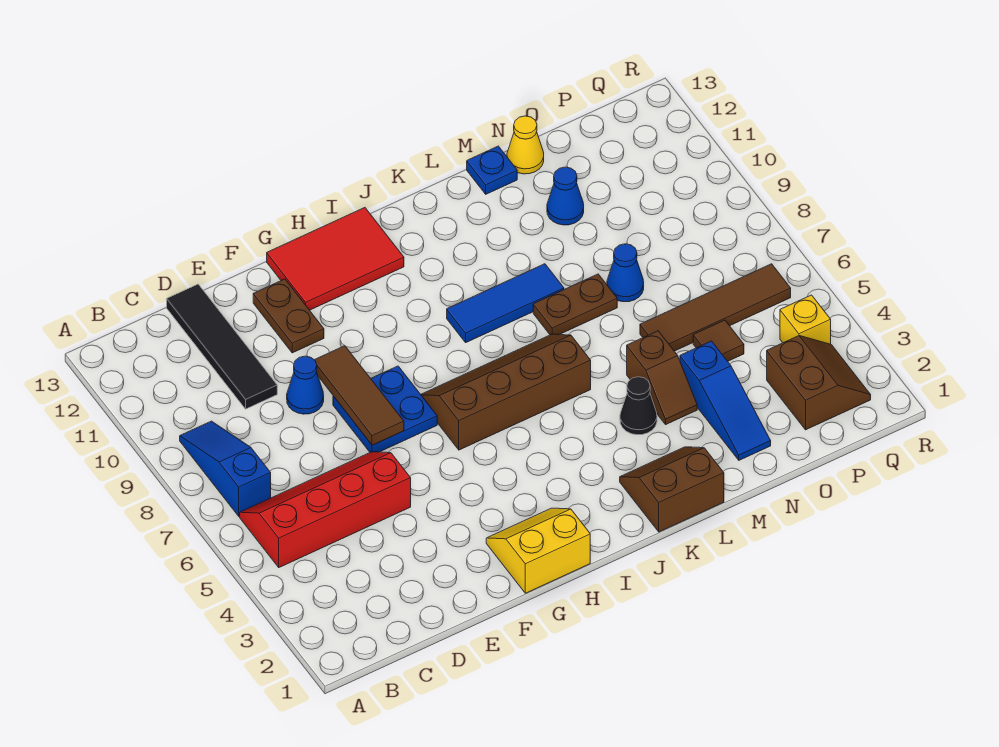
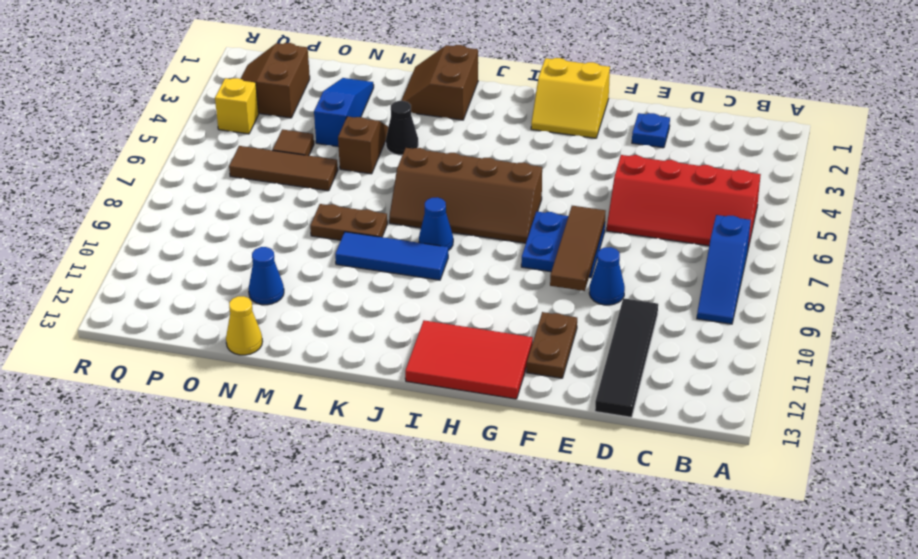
brown 2x2 slope [620,447,724,532] -> brown 2x2 slope turned to [401,45,478,120]
blue 1x1 plate [467,146,517,194] -> blue 1x1 plate moved to [632,113,670,148]
brown 1x4 tile [640,264,791,351] -> brown 1x3 tile [229,146,338,191]
blue 1x1 cone [607,244,644,302] -> blue 1x1 cone moved to [419,197,453,250]

